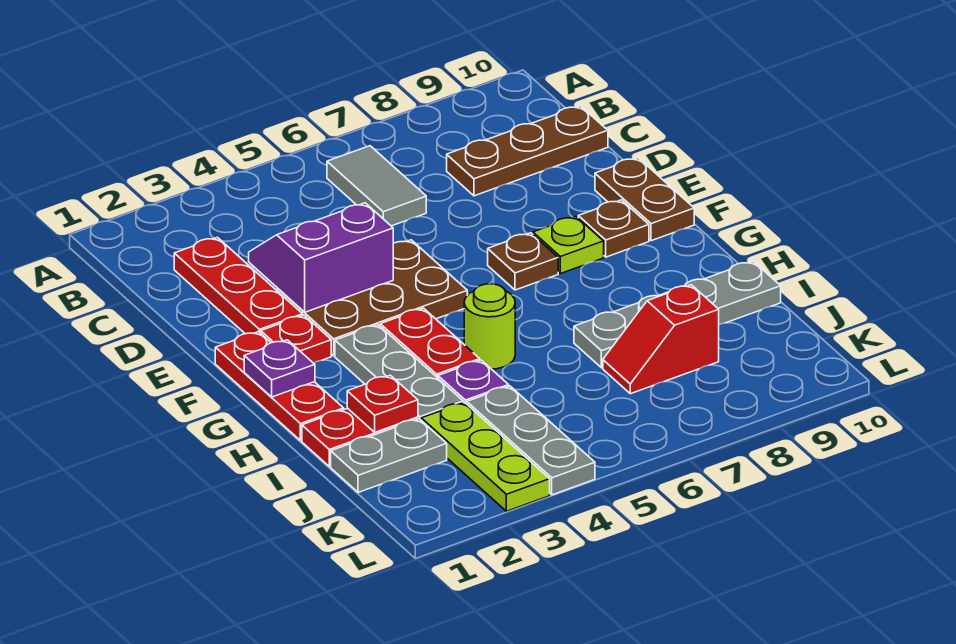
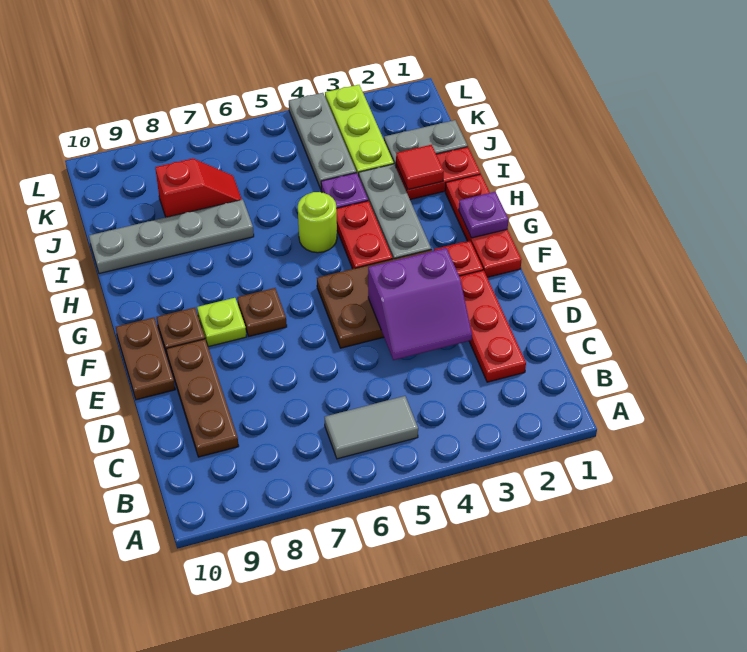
grey 1x2 tile [327,146,426,226] -> grey 1x2 tile turned to [325,396,418,459]
brown 1x3 plate [447,106,608,196] -> brown 1x3 plate turned to [166,339,239,457]
red 1x1 plate [347,375,418,432] -> red 1x1 tile [396,145,444,190]

